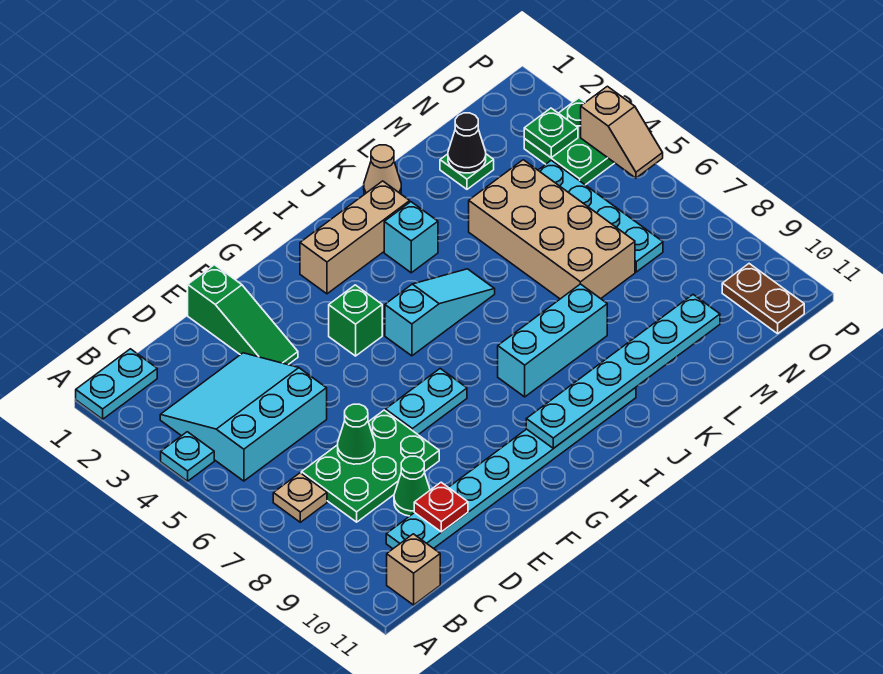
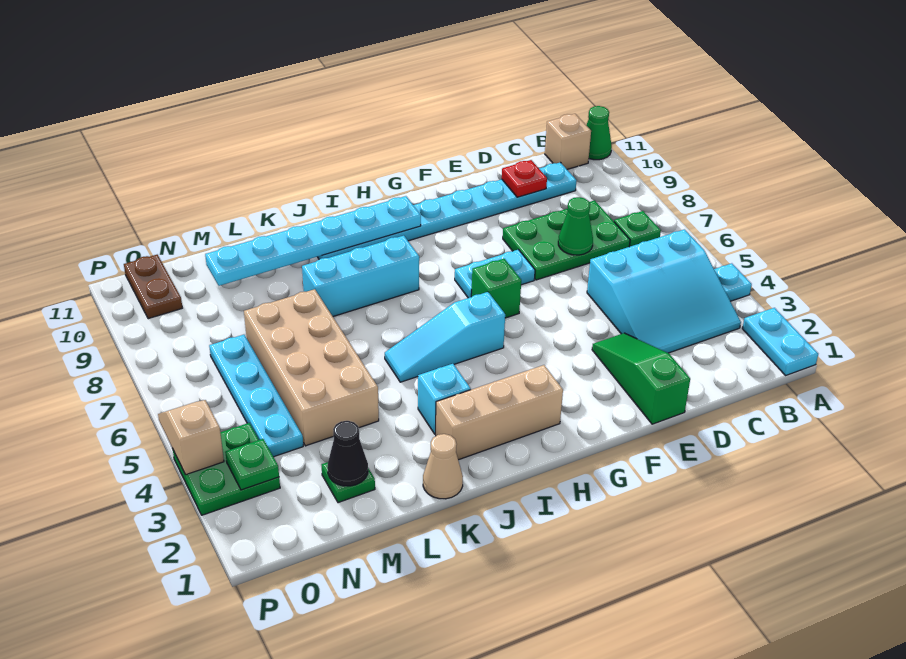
cyan 1x2 plate [76,349,157,419] -> cyan 1x2 plate turned to [742,308,818,375]
tan 1x1 plate [273,473,327,522] -> green 1x1 plate [614,211,661,247]
green 1x1 cone [394,456,430,516] -> green 1x1 cone moved to [586,106,612,160]
green 1x1 brick [329,285,382,356] -> green 1x1 brick moved to [471,259,521,318]

